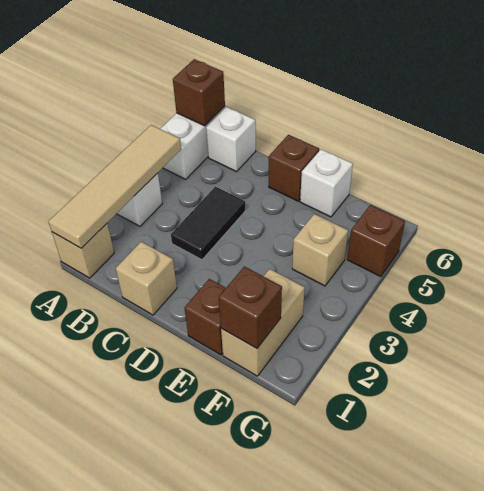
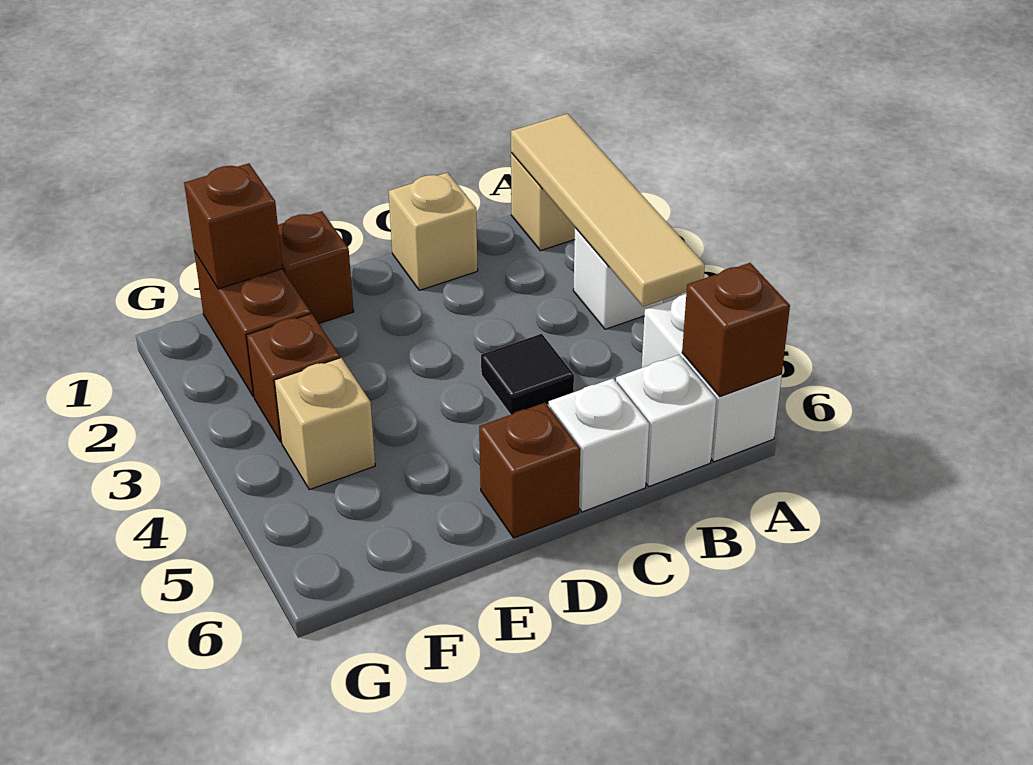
black 1x2 tile [171,187,245,260] -> black 1x1 tile [481,334,574,415]
white 1x1 brick [300,149,353,217] -> white 1x1 brick moved to [548,378,649,512]
tan 1x2 brick [221,269,305,376] -> brown 1x2 brick [194,251,311,397]
brown 1x1 brick [347,205,405,277] -> brown 1x1 brick moved to [246,314,340,442]

